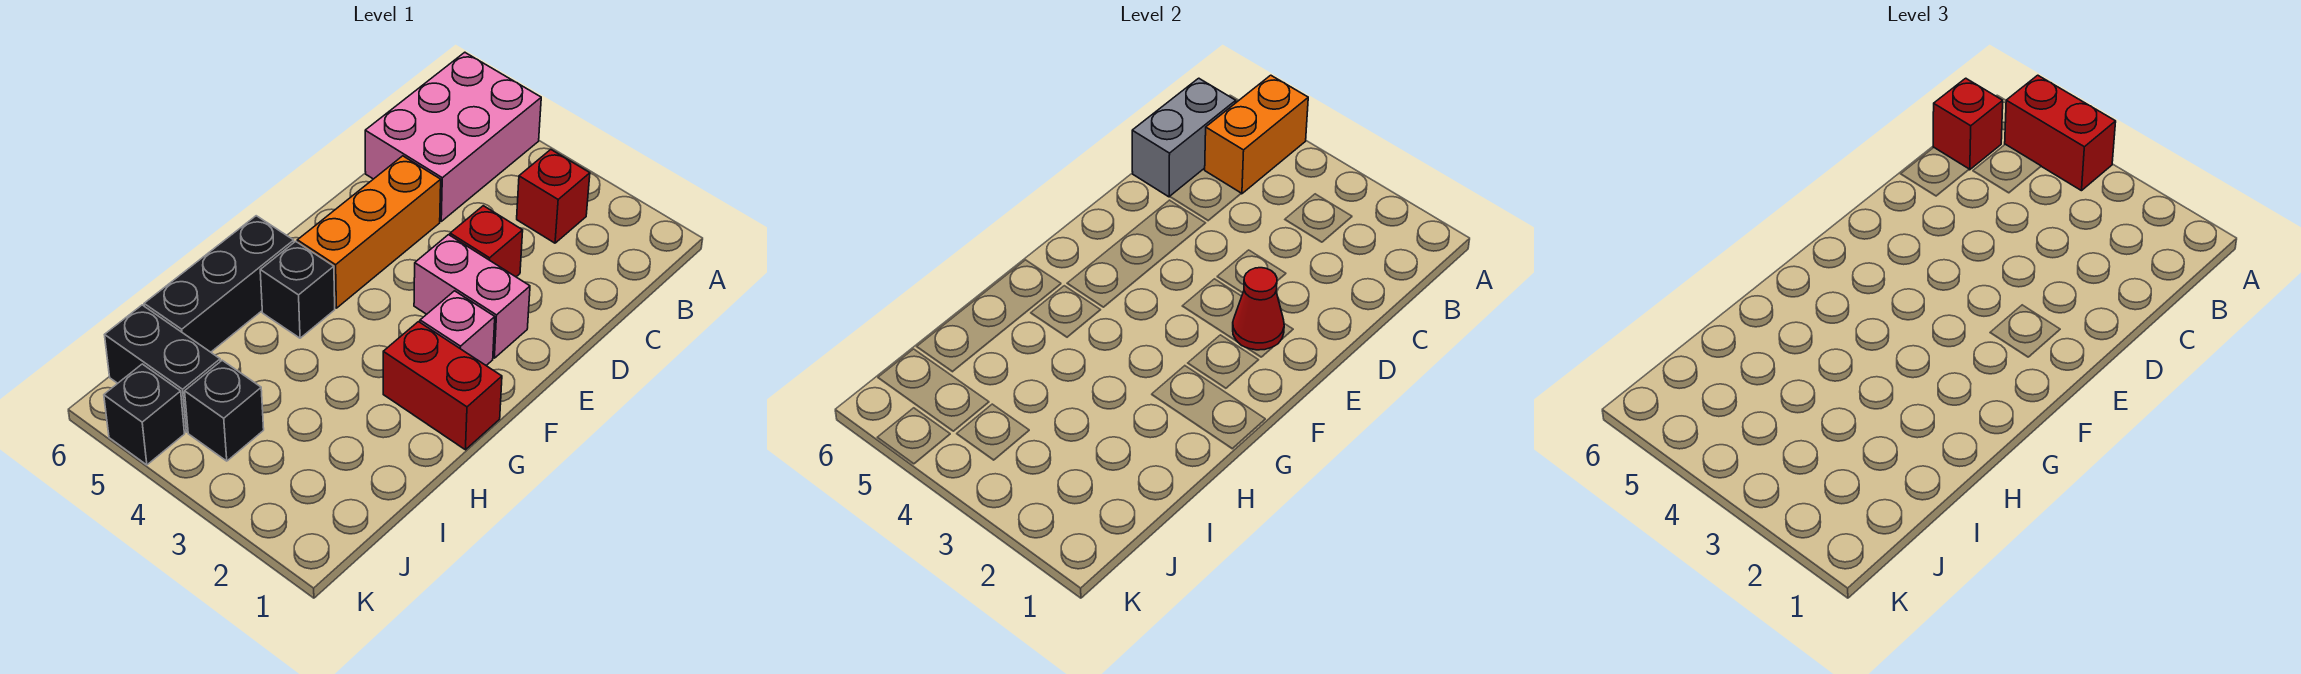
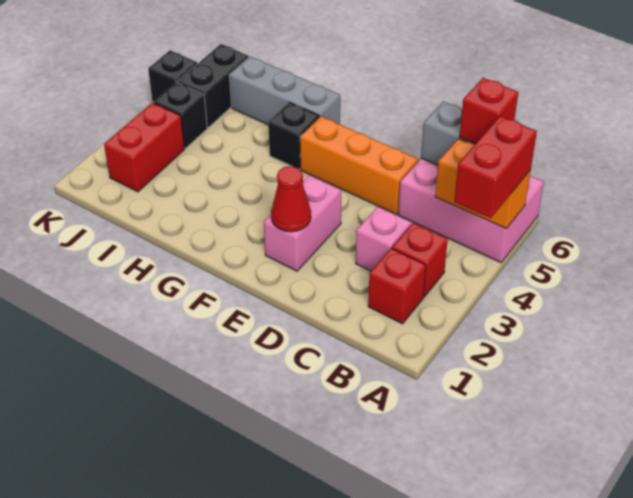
red 1x1 brick [450,206,523,277] -> red 1x1 brick moved to [368,248,426,324]
pink 1x1 brick [420,291,495,365] -> pink 1x1 brick moved to [356,207,411,271]
red 1x2 brick [383,322,502,450] -> red 1x2 brick moved to [104,103,185,192]
black 1x3 brick [144,216,294,352] -> grey 1x3 brick [229,56,340,125]

